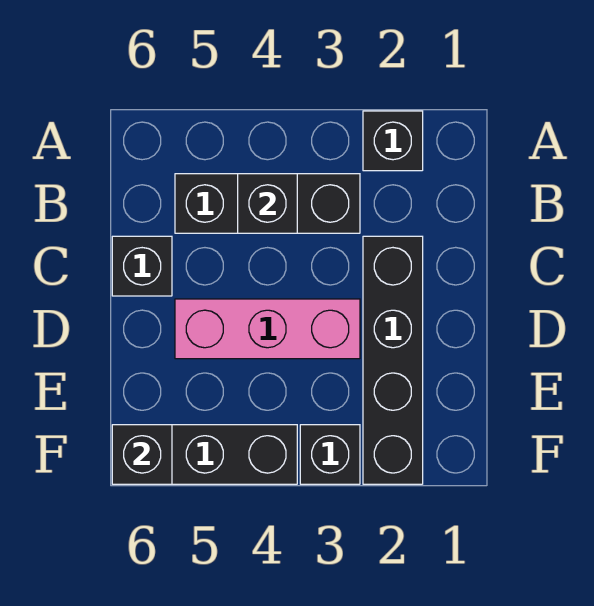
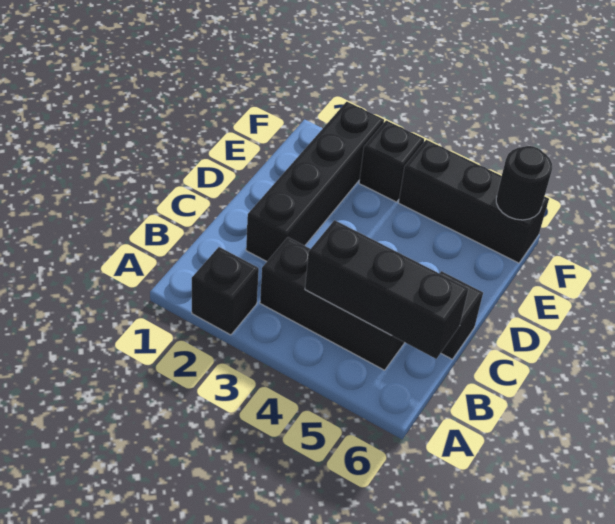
black 1x1 brick [238,174,297,233] -> black 1x3 brick [305,220,469,359]
pink 1x3 brick [175,299,360,359] -> none
black 1x1 brick [112,425,172,484] -> black 1x1 round brick [496,146,552,220]

